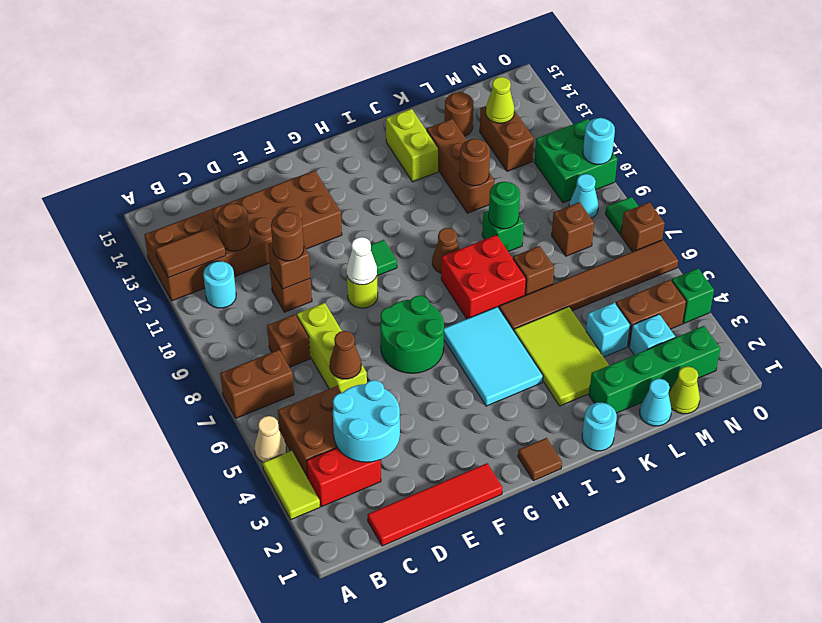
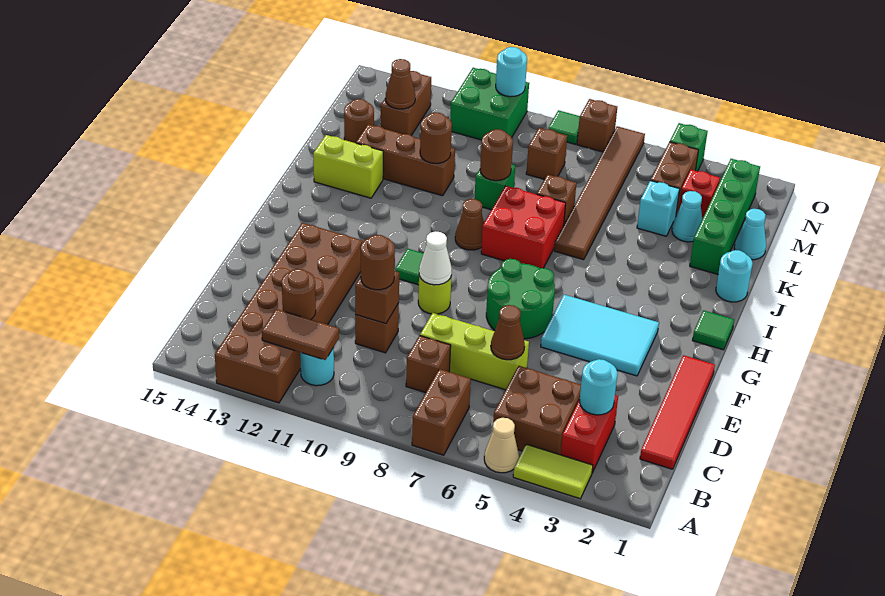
brown 1x2 tile [155,227,226,278] -> brown 1x2 tile turned to [262,309,339,360]
cyan 2x2 round brick [333,380,400,462] -> cyan 1x1 round brick [580,359,618,415]
brown 1x1 tile [518,438,562,481] -> green 1x1 tile [692,310,734,350]
cyan 2x3 tile [444,307,543,406] -> cyan 2x3 tile moved to [541,295,659,376]
lime 2x3 tile [514,307,609,406] -> none
green 1x1 round brick [489,182,520,229] -> brown 1x1 round brick [480,129,513,181]
lime 1x1 cone [669,366,700,414] -> none
cyan 1x1 brick [629,314,675,355] -> red 1x1 brick [679,170,720,219]
brown 1x2 brick [480,106,534,171] -> brown 1x2 brick turned to [381,71,431,135]
lime 1x1 cone [486,77,514,123] -> brown 1x1 cone [385,59,415,109]
cyan 1x1 cone [569,174,598,218] -> cyan 1x1 cone moved to [672,191,702,242]

